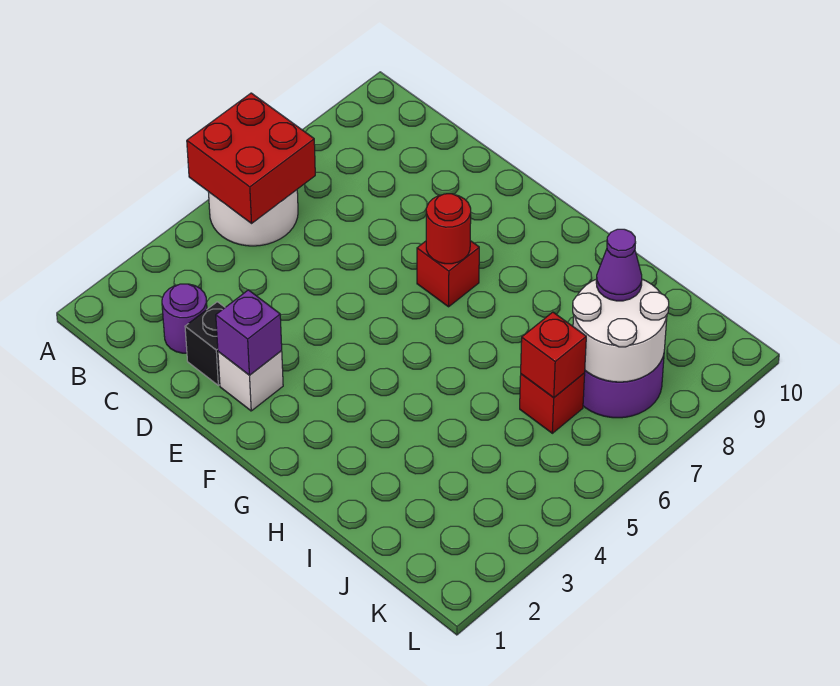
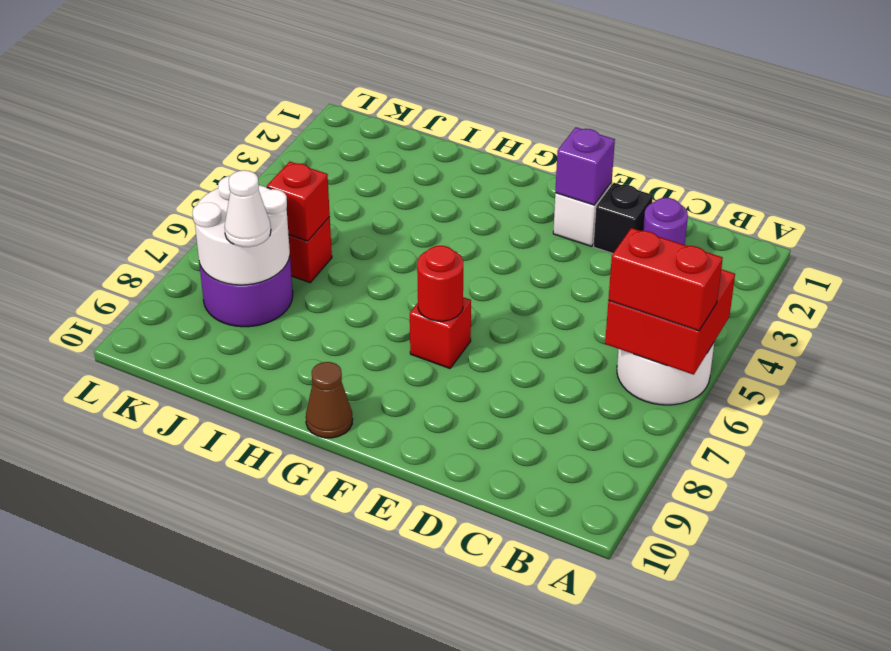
none -> red 1x2 brick [608,228,723,331]
none -> brown 1x1 cone [306,362,352,438]
purple 1x1 cone [596,229,642,301] -> white 1x1 cone [225,170,271,247]

